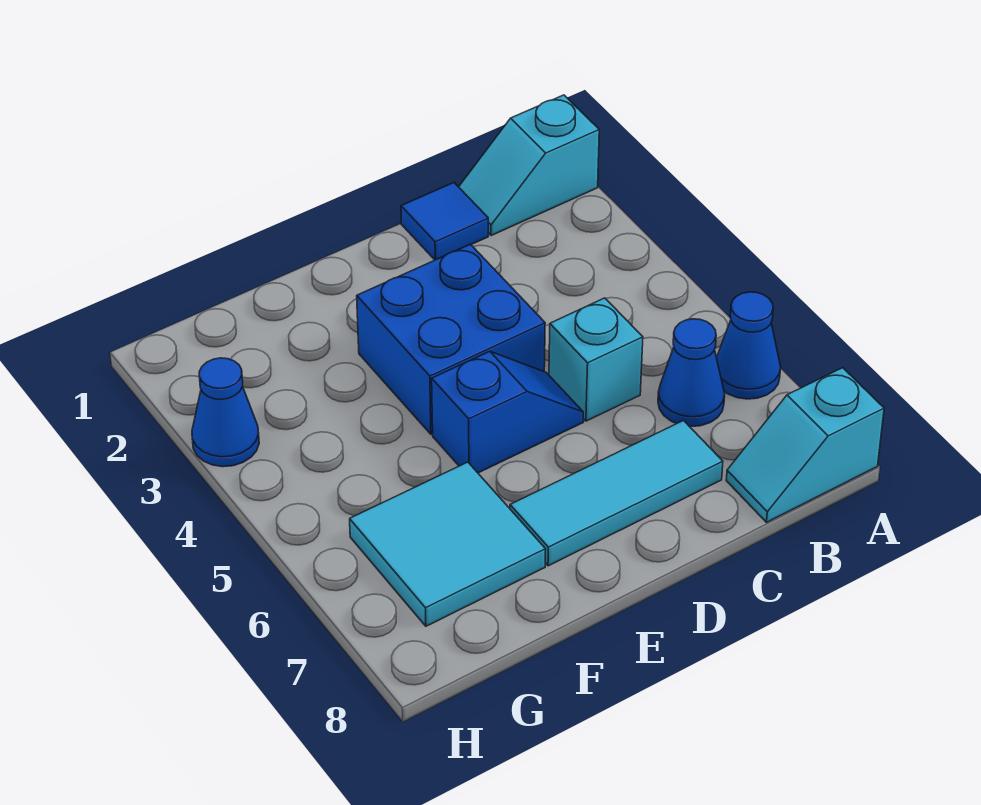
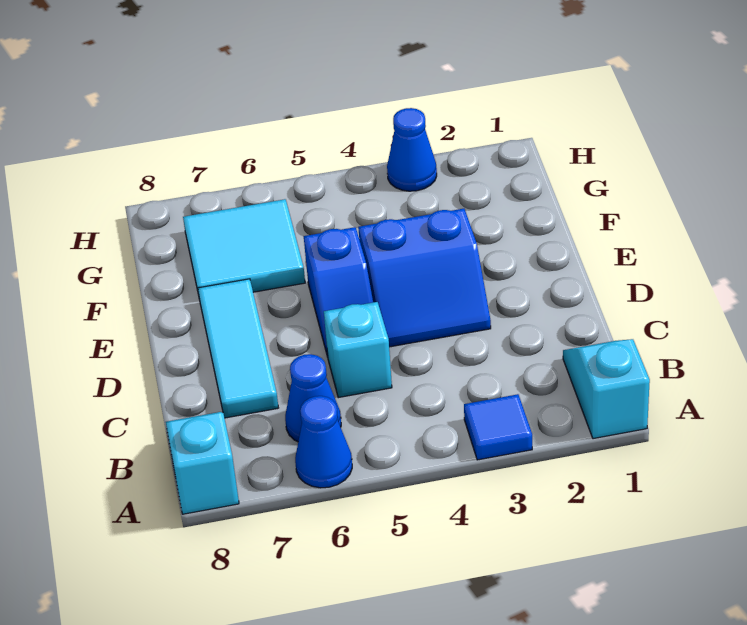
blue 1x1 tile [401,183,488,260] -> blue 1x1 tile moved to [464,394,532,460]
blue 2x2 brick [357,244,545,434] -> blue 2x2 slope [358,209,491,347]

